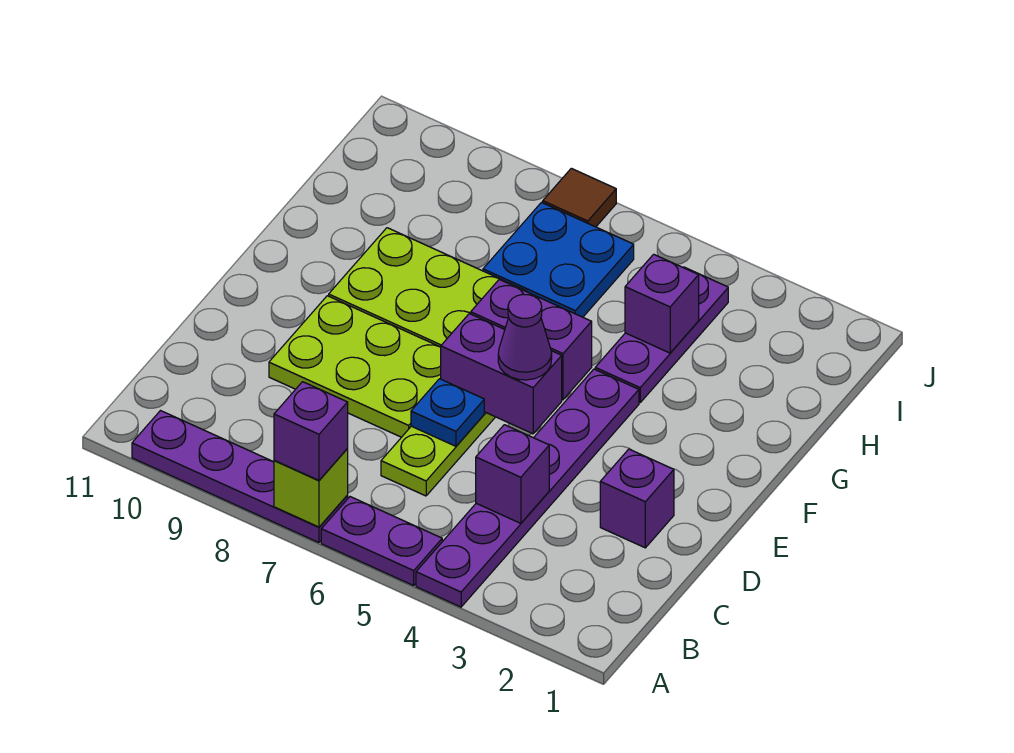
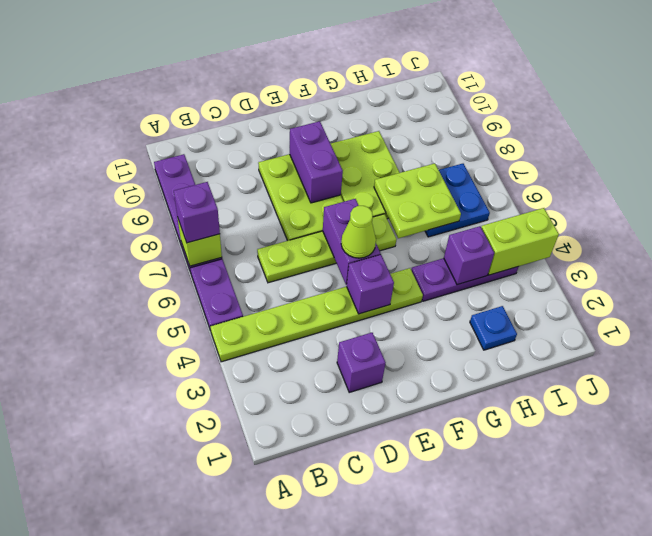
purple 1x6 plate [416,369,639,607] -> lime 1x6 plate [210,268,423,362]
purple 1x1 brick [476,425,549,523] -> purple 1x1 brick moved to [347,255,394,314]
blue 1x1 plate [411,379,484,446] -> blue 1x1 plate moved to [470,306,517,350]
purple 1x1 cone [498,294,552,380] -> lime 1x1 cone [341,206,376,258]
purple 1x2 brick [471,280,592,400] -> purple 1x2 brick moved to [290,121,343,203]
none -> lime 2x2 plate [374,163,461,238]
none -> lime 1x2 brick [481,208,559,275]
brown 1x1 tile [543,168,616,227] -> none

